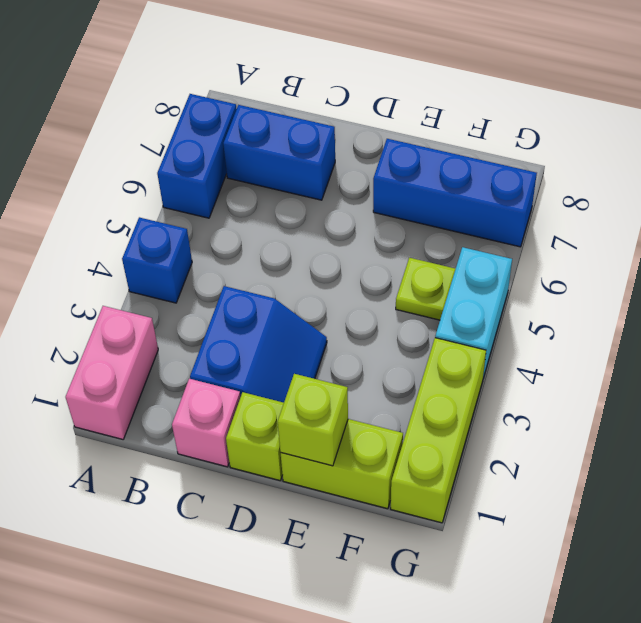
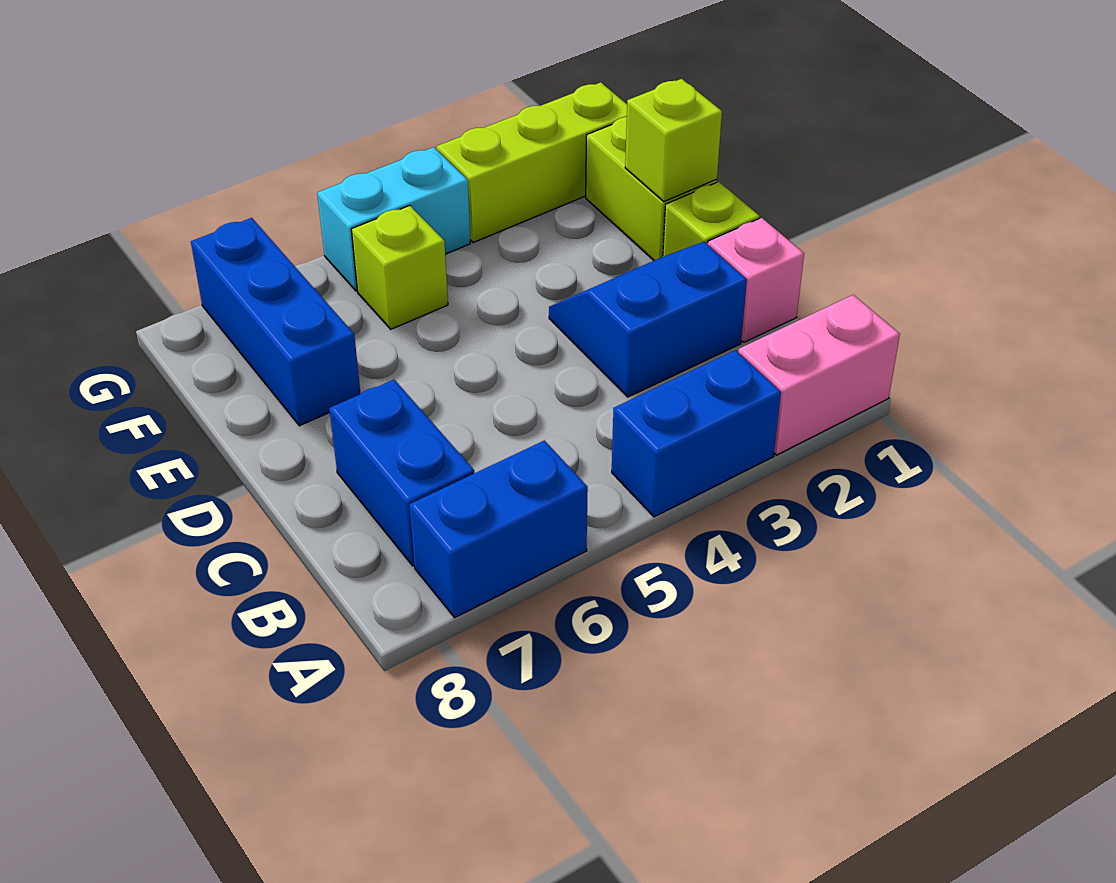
blue 1x1 brick [122,217,192,303] -> blue 1x2 brick [612,350,781,517]
lime 1x1 plate [396,258,455,320] -> lime 1x1 brick [351,206,448,329]

